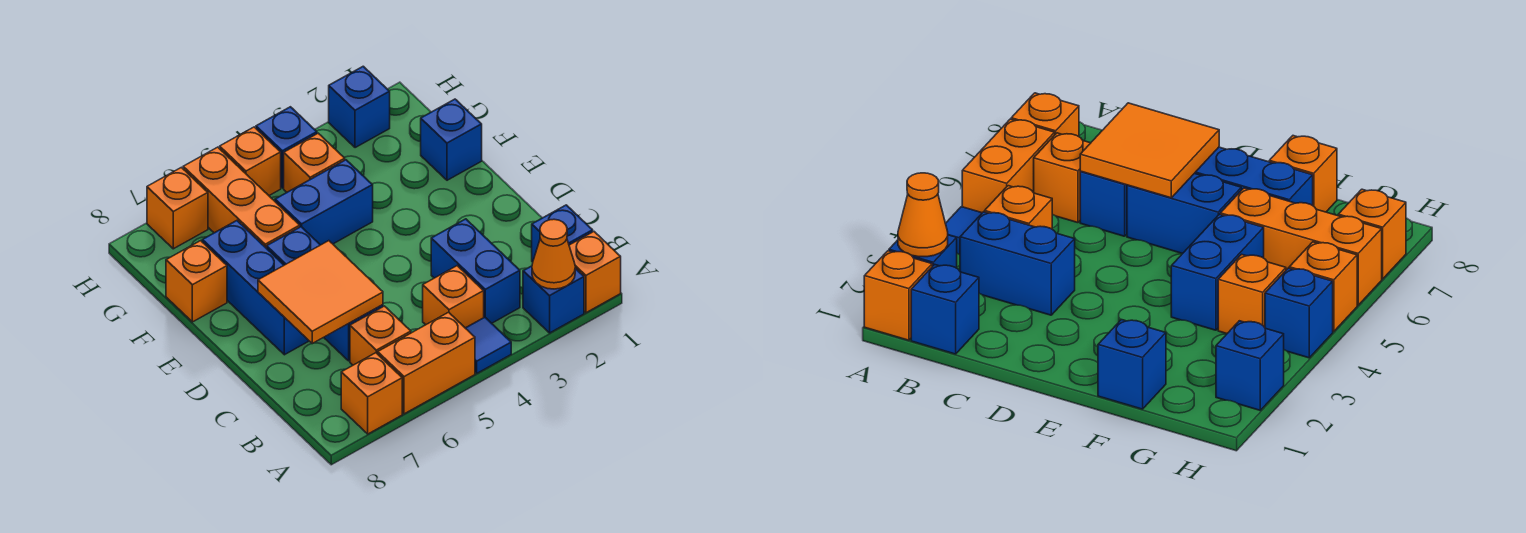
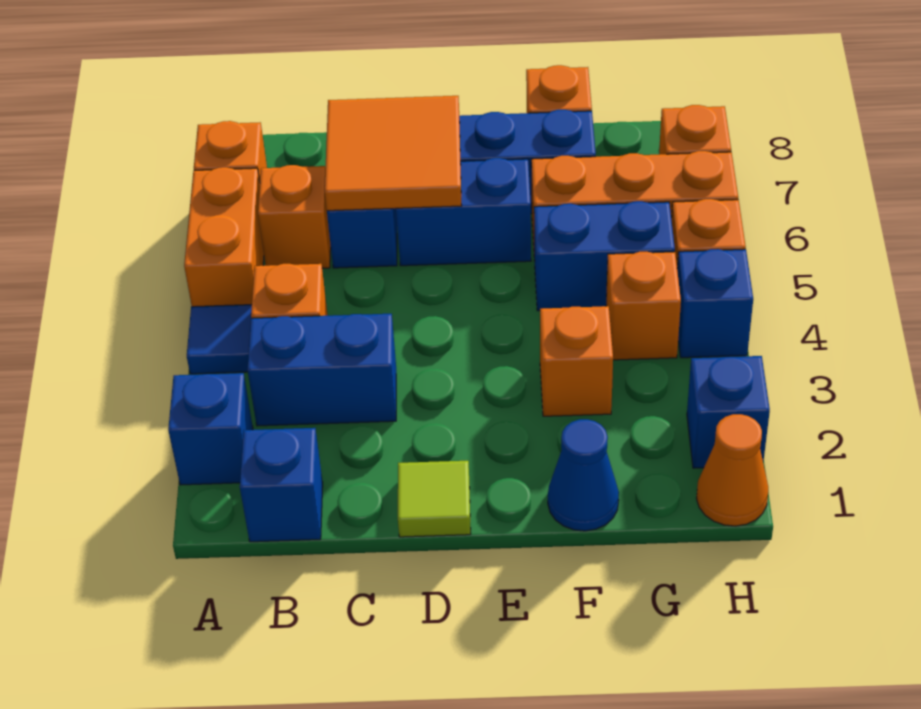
orange 1x1 brick [569,232,621,313] -> orange 1x1 brick moved to [540,306,613,416]
orange 1x1 cone [532,219,575,289] -> orange 1x1 cone moved to [696,414,768,526]
none -> lime 1x1 tile [398,461,471,537]
blue 1x1 brick [421,99,482,180] -> blue 1x1 cone [548,419,619,531]
blue 1x2 brick [275,160,373,245] -> blue 1x2 brick turned to [534,201,675,311]

